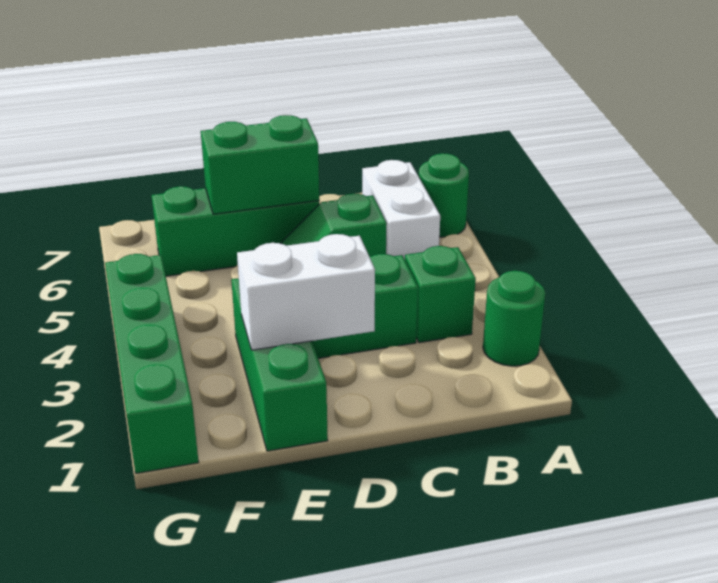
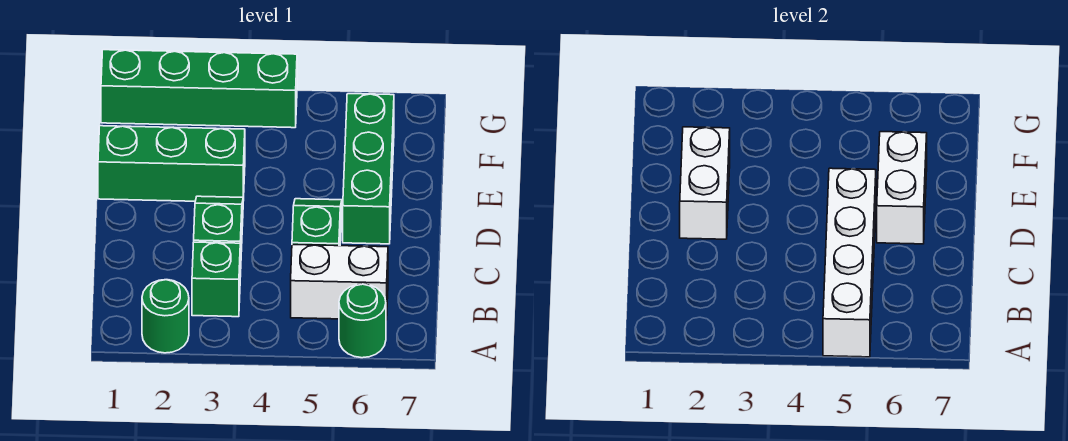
none -> white 1x4 brick [823,168,876,357]
green 1x2 brick [201,115,319,214] -> white 1x2 brick [877,132,927,244]

